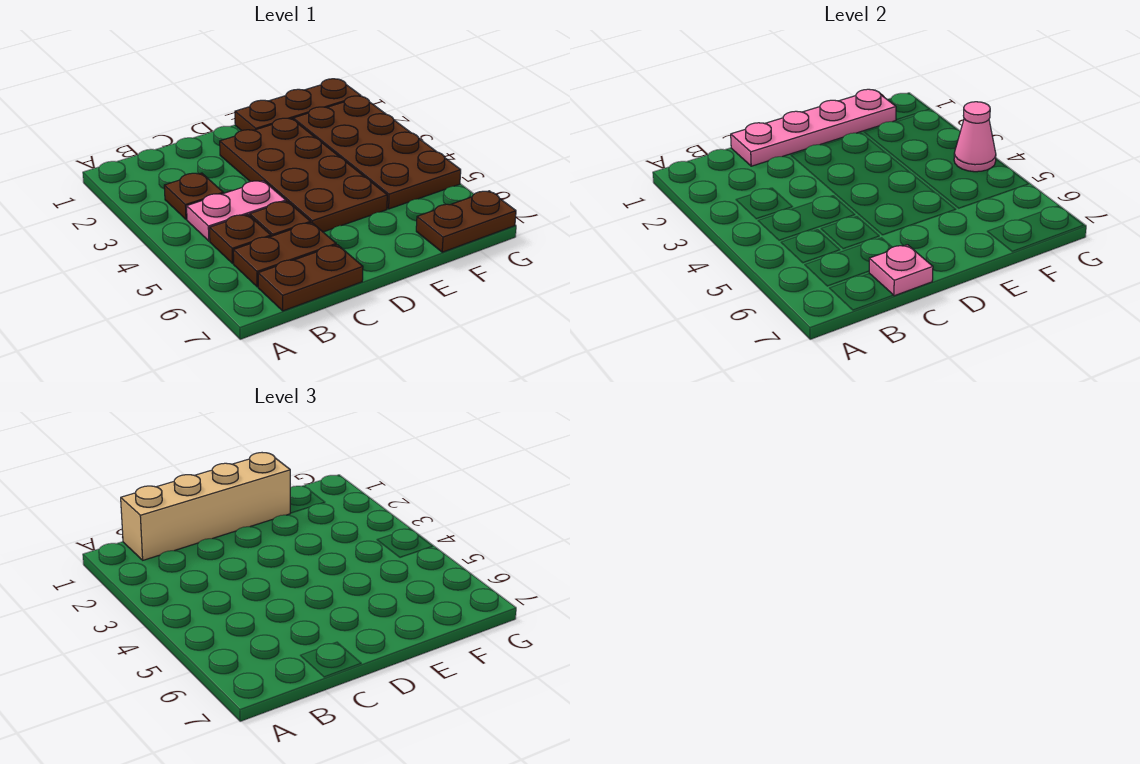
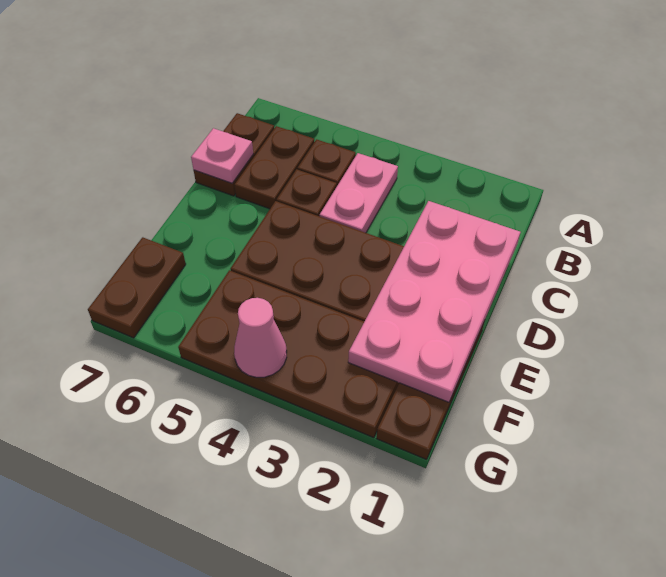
tan 1x4 brick [121,453,290,560] -> none
brown 1x1 plate [164,173,223,219] -> none
pink 1x4 plate [731,89,896,166] -> pink 2x4 plate [348,201,520,402]

